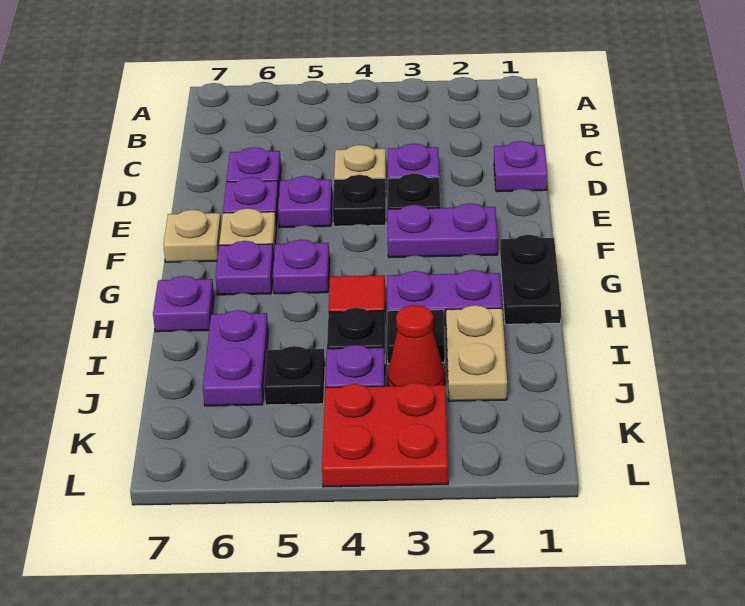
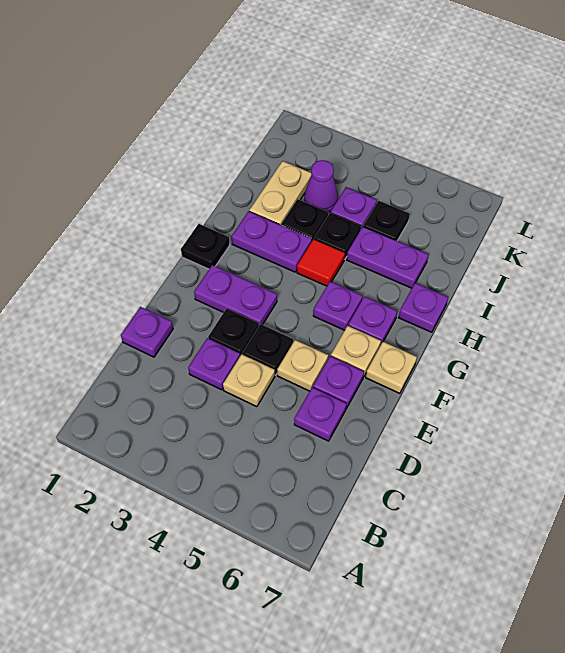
purple 1x1 plate [278,176,332,227] -> tan 1x1 plate [277,340,328,391]
black 1x2 plate [500,235,561,324] -> black 1x1 plate [181,224,230,269]
purple 1x2 plate [203,310,268,406] -> purple 1x2 plate turned to [347,227,428,288]
red 1x1 cone [387,305,445,386] -> purple 1x1 cone [304,160,338,213]
red 2x2 plate [322,383,448,487] -> none

